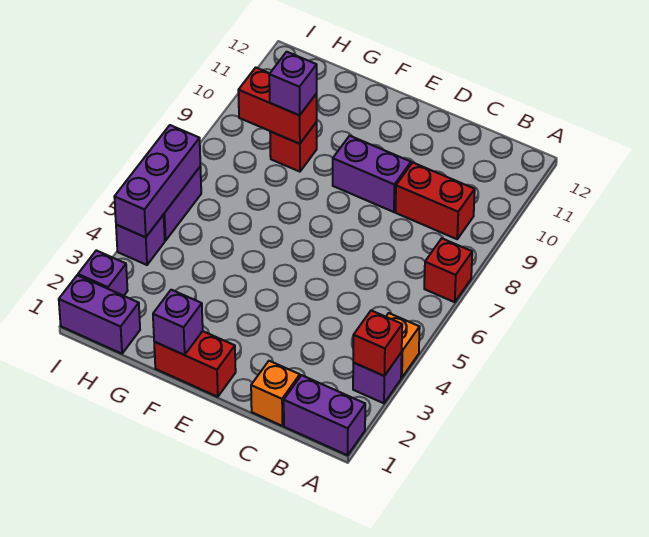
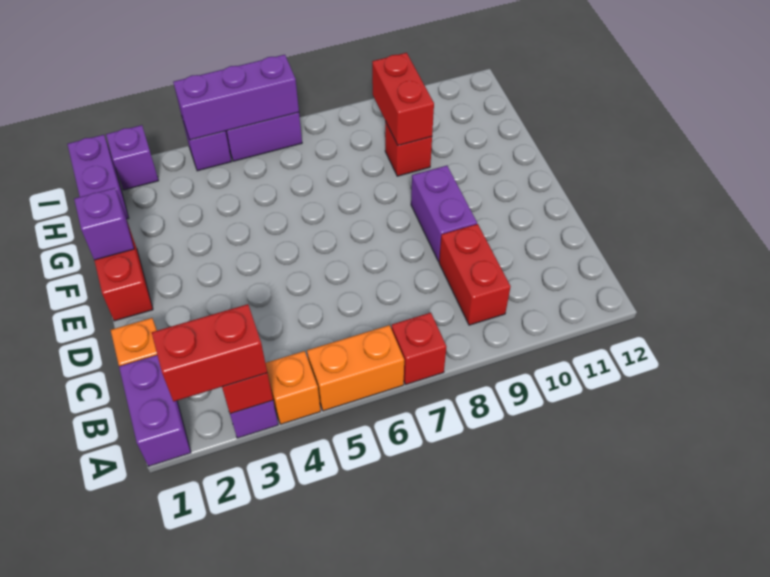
none -> red 1x2 brick [152,304,267,402]
none -> orange 1x2 brick [307,325,404,411]
purple 1x1 brick [269,52,317,115] -> none

